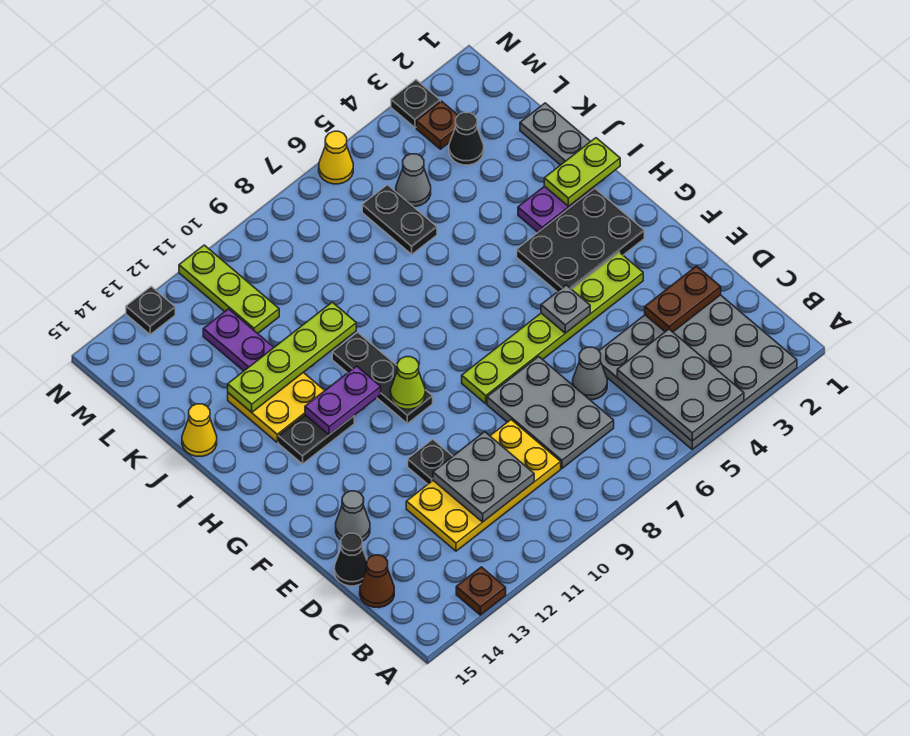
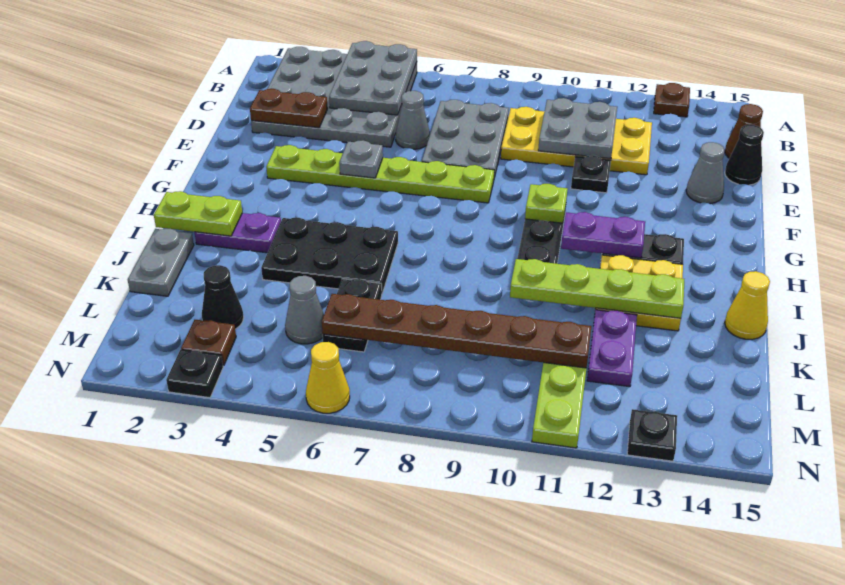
black 2x3 plate [517,189,644,292] -> black 2x3 plate moved to [261,218,398,293]
lime 1x1 cone [391,357,425,409] -> lime 1x1 plate [525,184,568,223]
none -> brown 1x6 plate [322,294,592,368]

